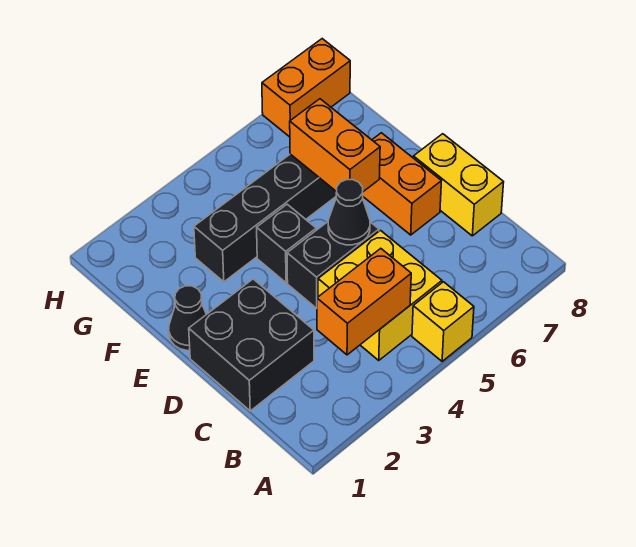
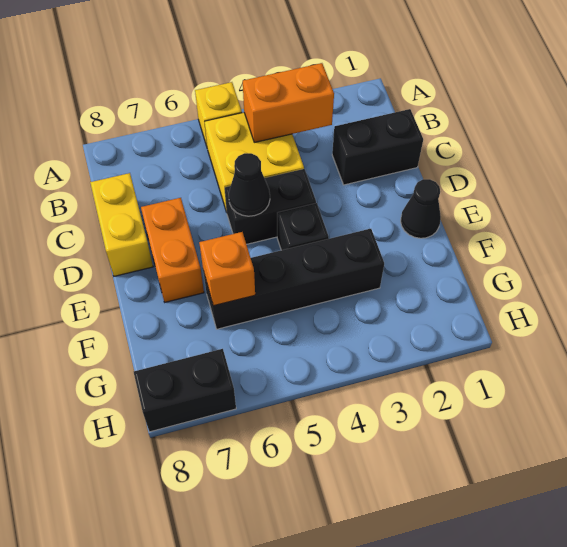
black 2x2 brick [189,279,314,411] -> black 1x2 brick [332,109,423,185]
orange 1x2 brick [290,99,380,192] -> orange 1x1 brick [199,232,255,306]
orange 1x2 brick [262,39,350,137] -> black 1x2 brick [134,349,236,432]

